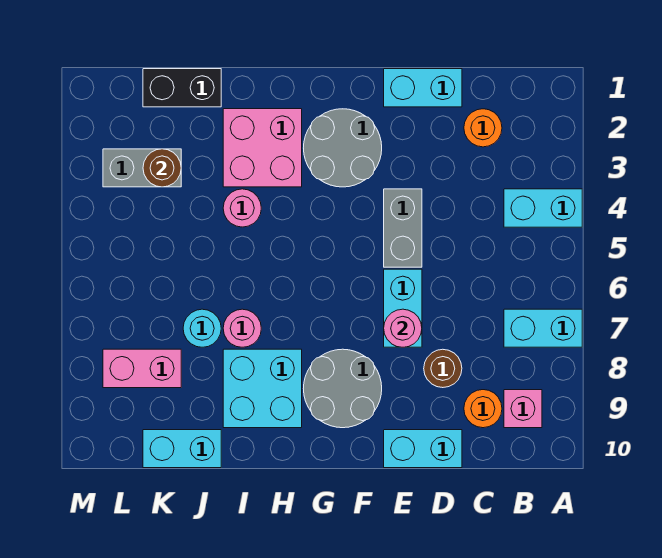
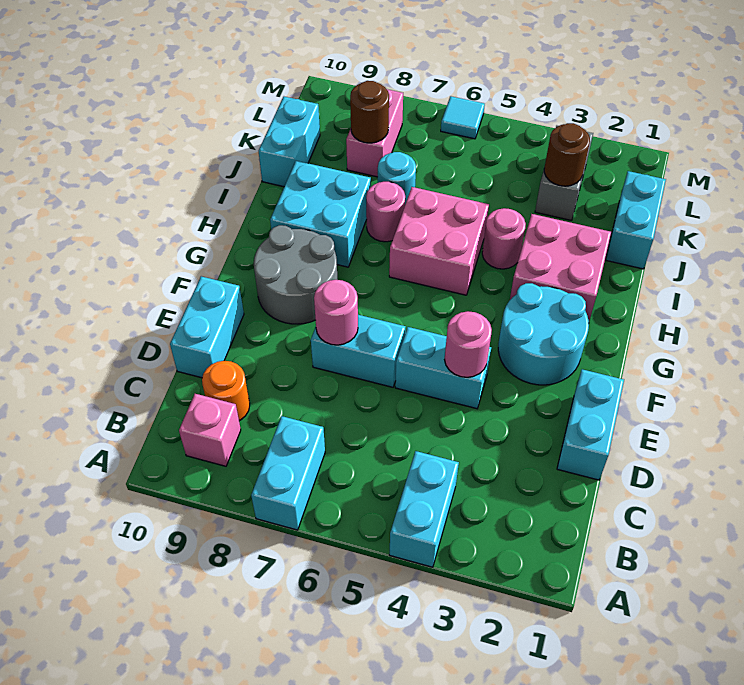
orange 1x1 round brick [464,109,502,147] -> none
brown 1x1 round brick [424,349,462,388] -> brown 1x1 round brick moved to [350,81,389,143]
grey 1x2 brick [384,189,422,267] -> cyan 1x2 brick [395,327,491,409]
none -> pink 1x1 round brick [445,311,492,377]
grey 2x2 round brick [304,109,382,187] -> cyan 2x2 round brick [498,283,589,385]
none -> pink 2x2 brick [389,187,489,295]
black 1x2 brick [143,69,221,107] -> cyan 1x2 brick [606,171,666,269]
none -> cyan 1x1 tile [441,96,485,139]

